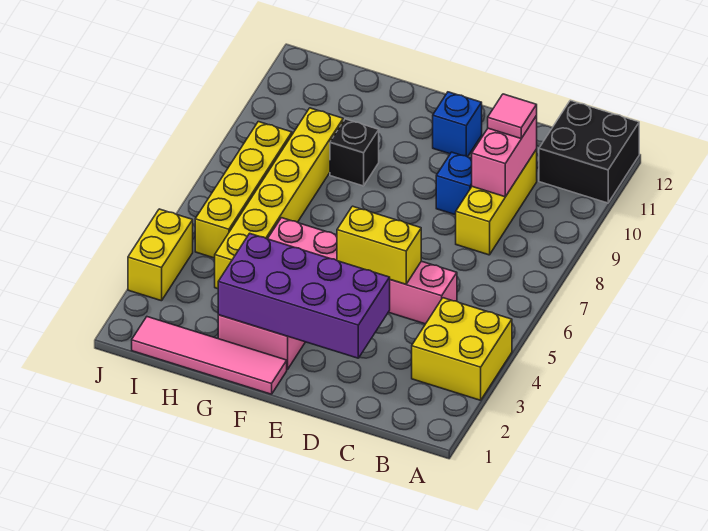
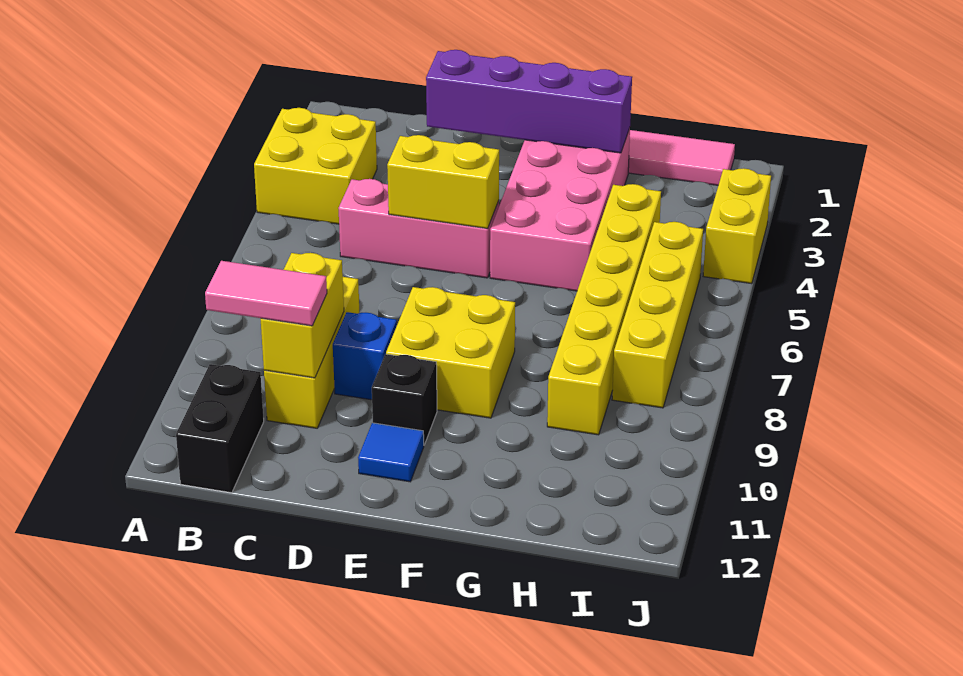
black 2x2 brick [539,100,639,203] -> black 1x2 brick [176,364,264,493]
pink 1x2 brick [472,116,537,197] -> yellow 1x2 brick [261,253,344,378]
pink 1x1 tile [488,94,537,138] -> pink 1x2 tile [205,261,327,326]
purple 2x4 brick [218,233,390,358] -> purple 1x4 brick [426,50,632,153]
none -> yellow 2x2 brick [386,287,515,418]
blue 1x1 brick [433,92,482,157] -> blue 1x1 tile [358,423,424,482]
black 1x1 brick [330,119,379,186] -> black 1x1 brick moved to [372,354,437,445]

